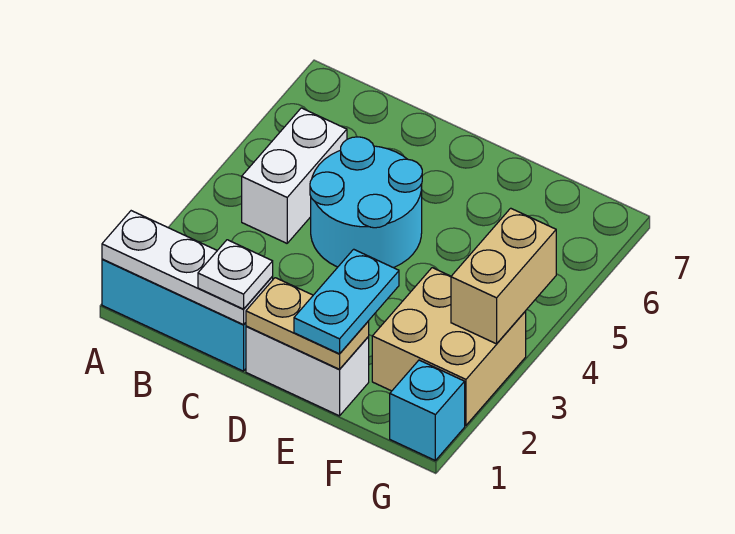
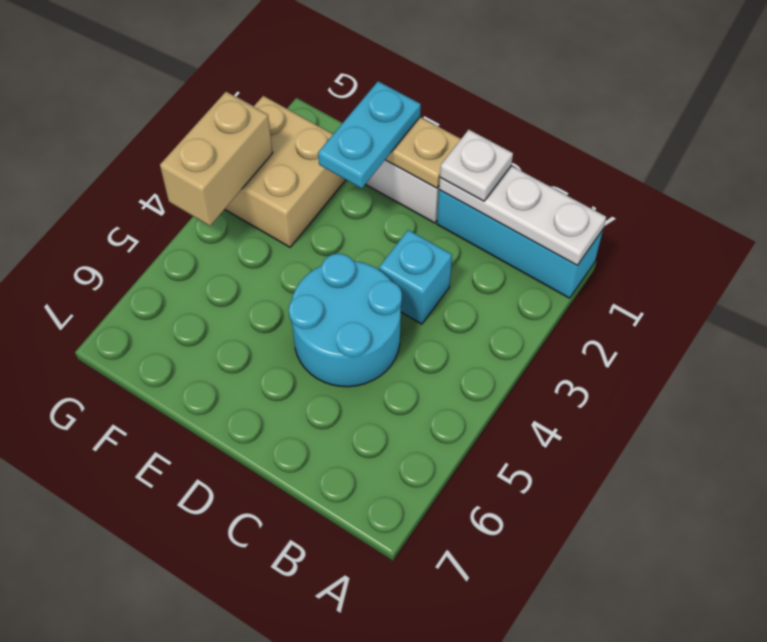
white 1x2 brick [242,108,347,243] -> none
cyan 1x1 brick [390,360,465,460] -> cyan 1x1 brick moved to [379,230,452,324]

